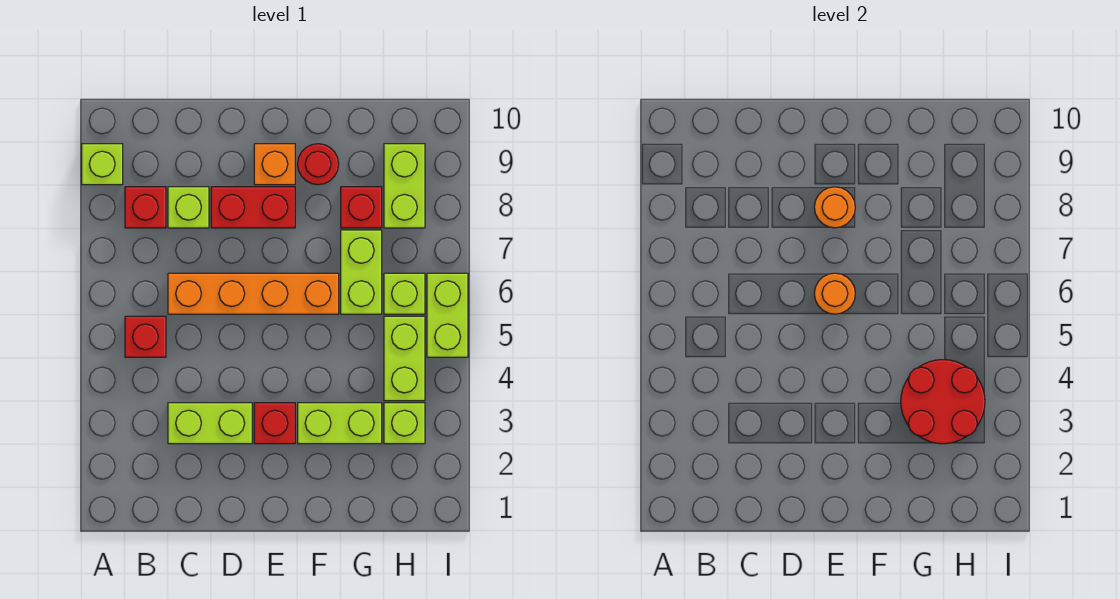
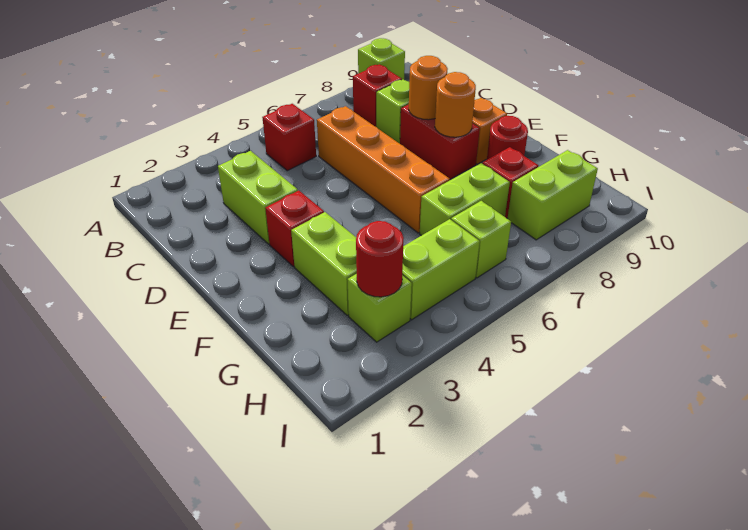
orange 1x1 round brick [814,273,855,314] -> orange 1x1 round brick moved to [409,56,448,120]
red 2x2 round brick [901,360,985,444] -> red 1x1 round brick [356,221,404,297]
lime 1x2 brick [427,273,468,357] -> none

